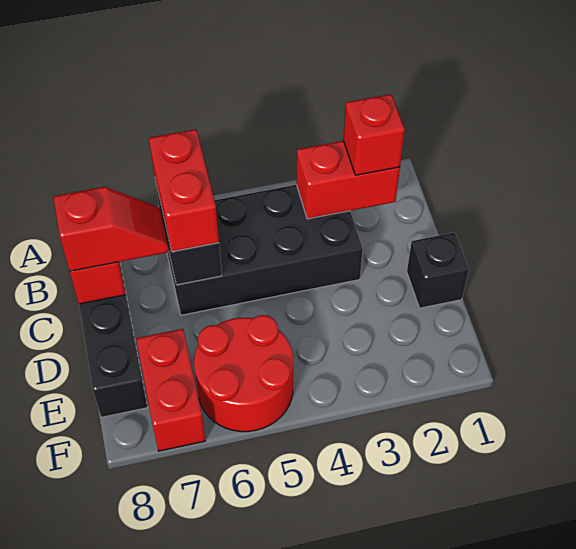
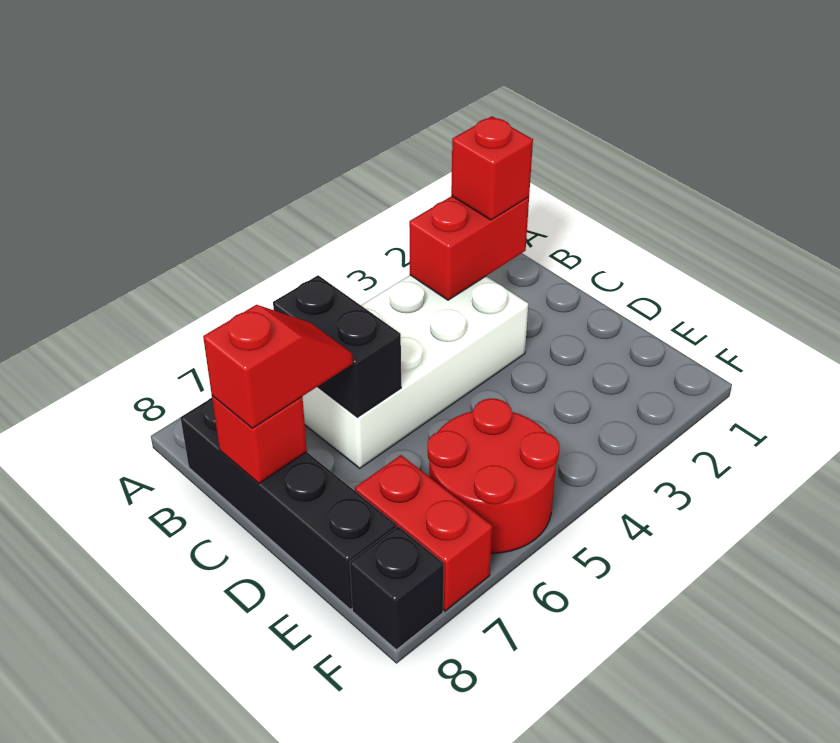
black 2x4 brick [167,185,363,315] -> white 2x4 brick [302,275,528,468]
red 1x2 brick [149,129,219,252] -> none
black 1x1 brick [407,233,469,308] -> black 1x1 brick moved to [350,526,444,650]

